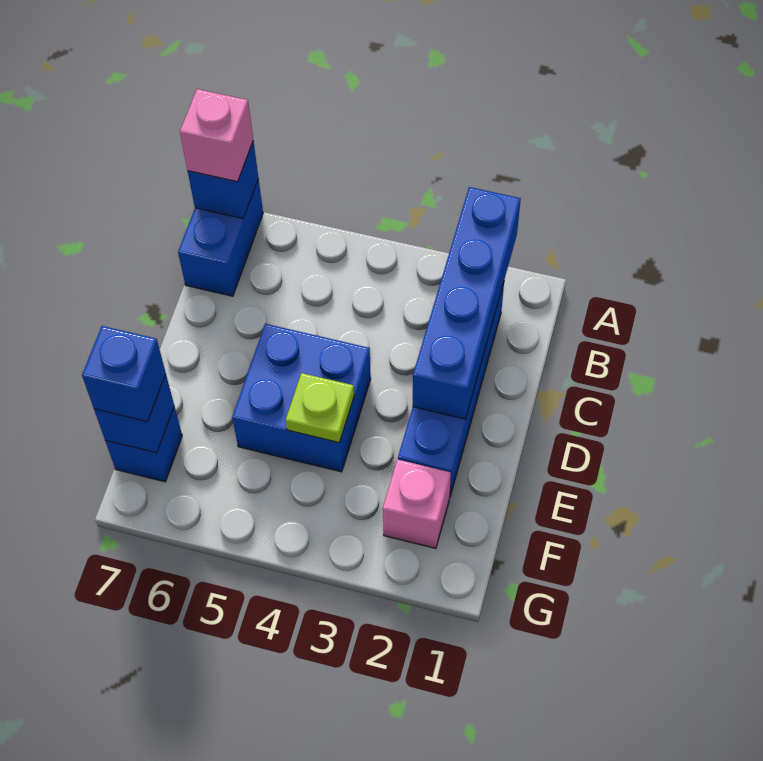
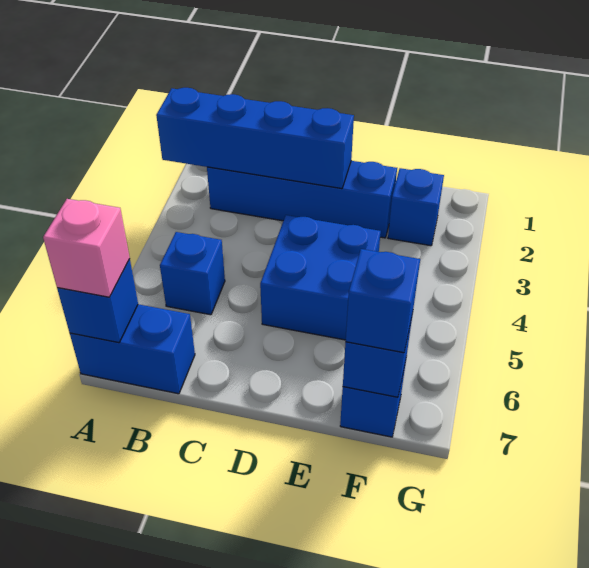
none -> blue 1x1 brick [160,232,225,315]
lime 1x1 plate [286,373,354,442] -> none
pink 1x1 brick [383,460,451,548] -> blue 1x1 brick [388,168,444,246]

